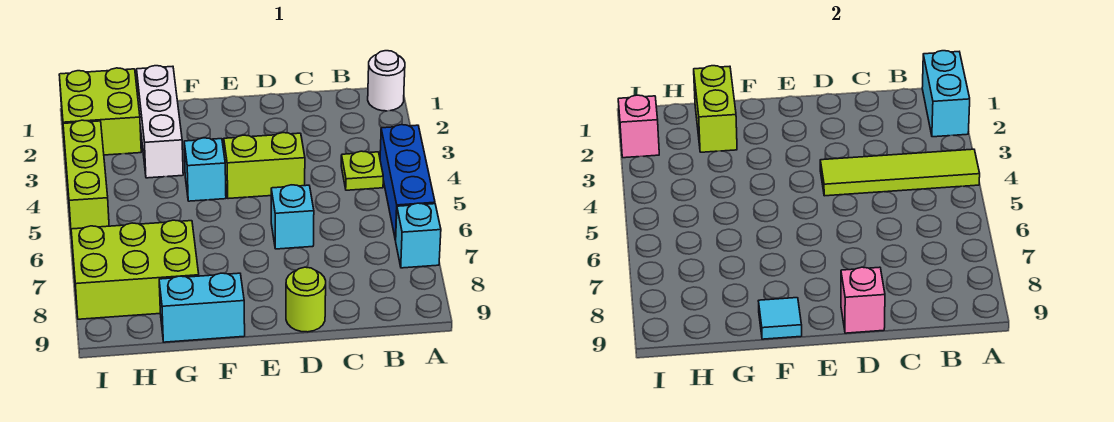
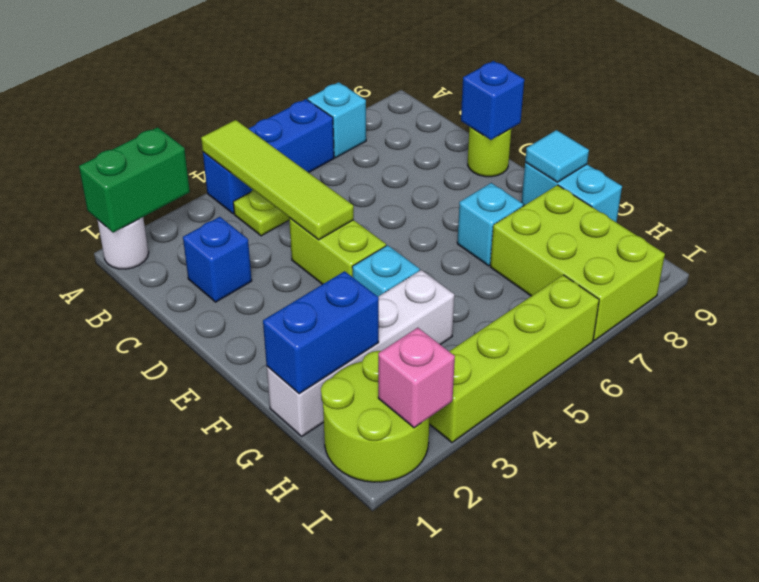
cyan 1x2 brick [922,51,970,137] -> green 1x2 brick [79,127,190,233]
none -> blue 1x1 brick [183,217,252,302]
cyan 1x1 brick [271,185,314,249] -> cyan 1x1 brick moved to [457,183,523,266]
pink 1x1 brick [841,267,885,333] -> blue 1x1 brick [461,61,524,140]
white 1x3 brick [137,66,183,178] -> white 1x4 brick [267,270,454,436]
lime 1x2 brick [694,66,737,152] -> blue 1x2 brick [263,271,379,394]
lime 2x2 brick [59,68,141,155] -> lime 2x2 round brick [321,351,430,482]
lime 1x3 brick [63,120,109,236] -> lime 1x4 brick [429,275,599,442]

